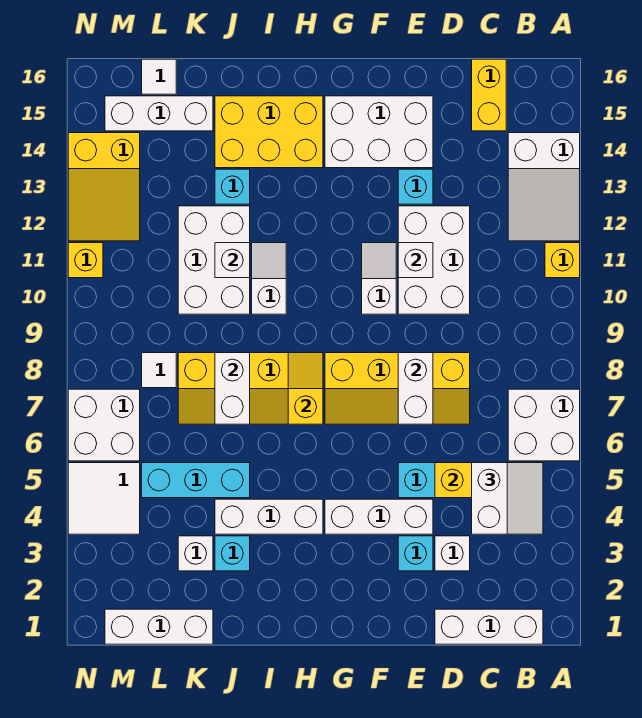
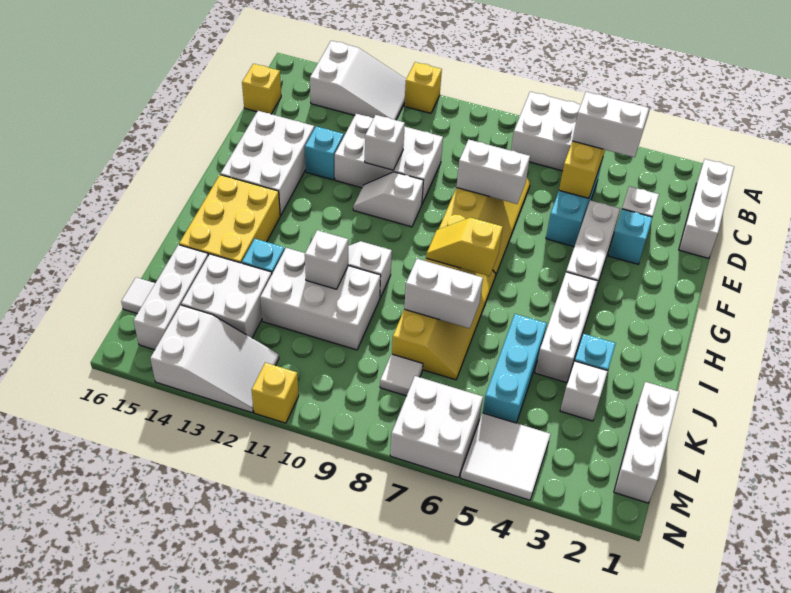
yellow 1x2 brick [472,59,506,131] -> yellow 1x1 brick [242,64,281,114]
none -> white 2x2 brick [181,254,272,338]
yellow 2x3 slope [68,133,140,241] -> white 2x3 slope [150,305,279,413]

